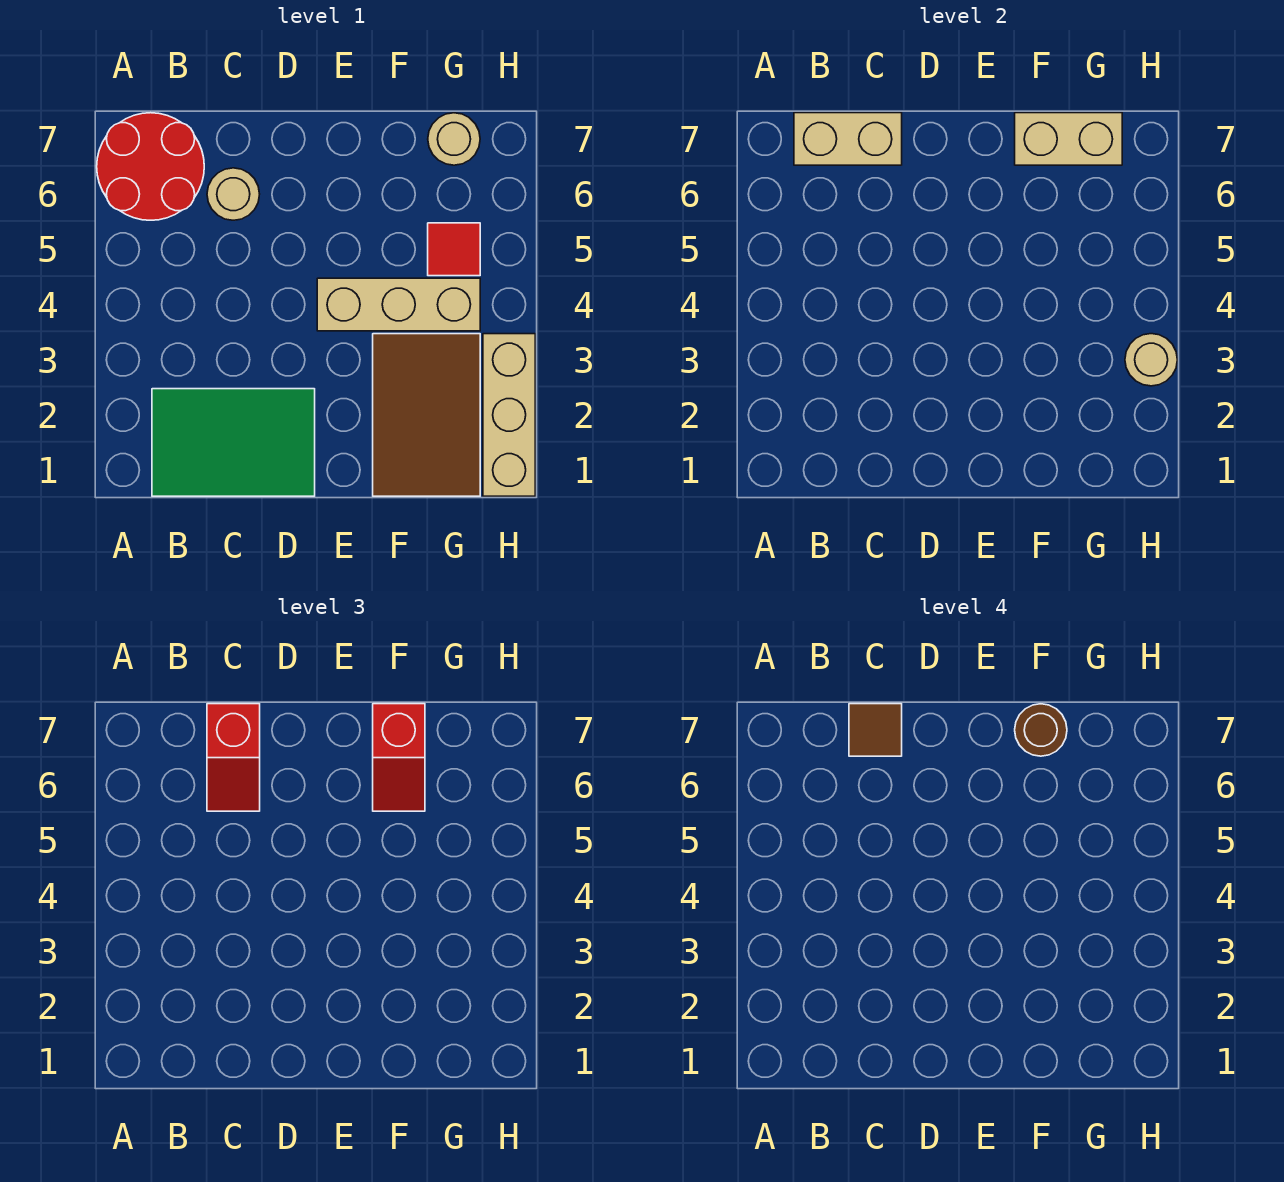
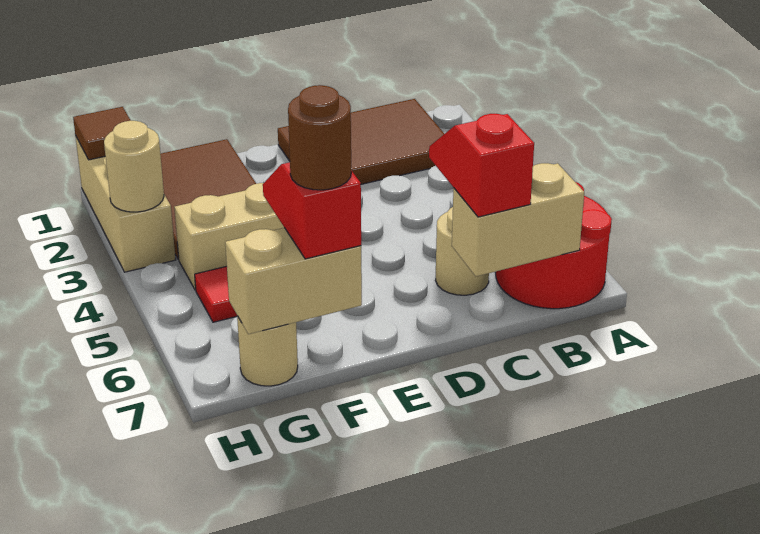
green 2x3 tile [152,389,315,496] -> brown 2x3 tile [278,99,444,184]
brown 1x1 tile [849,704,902,756] -> brown 1x1 tile moved to [73,107,131,160]

